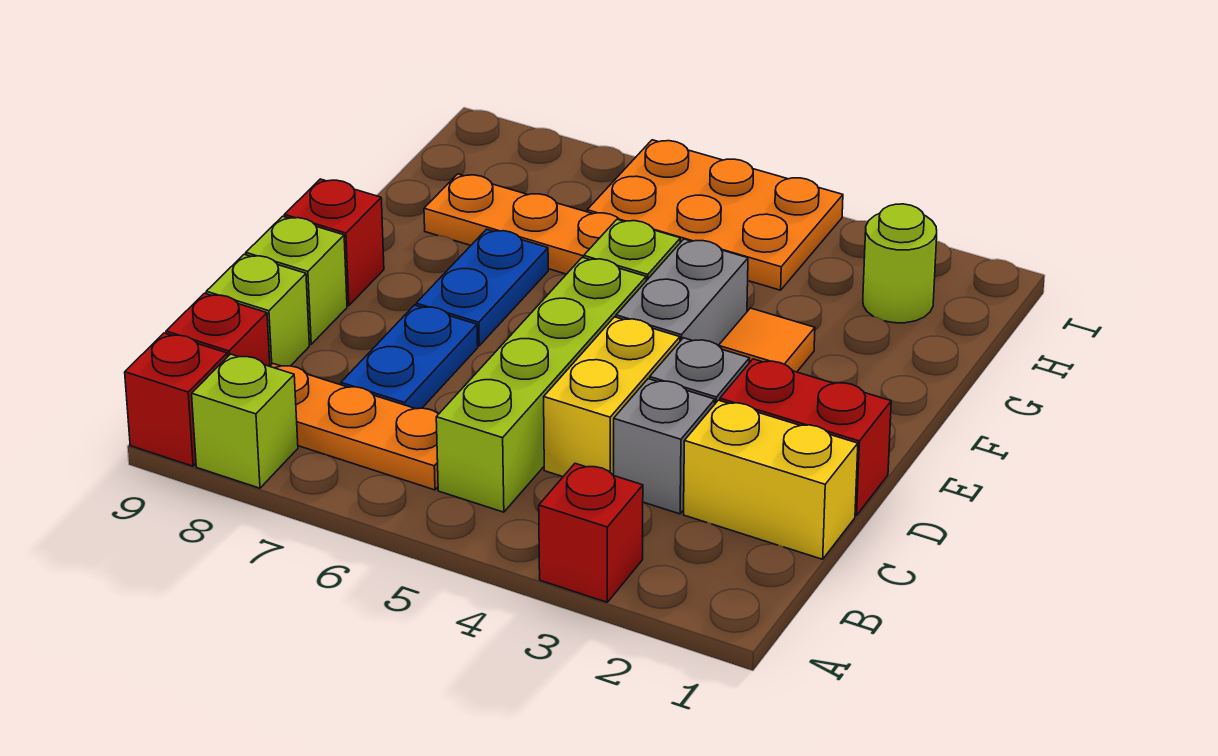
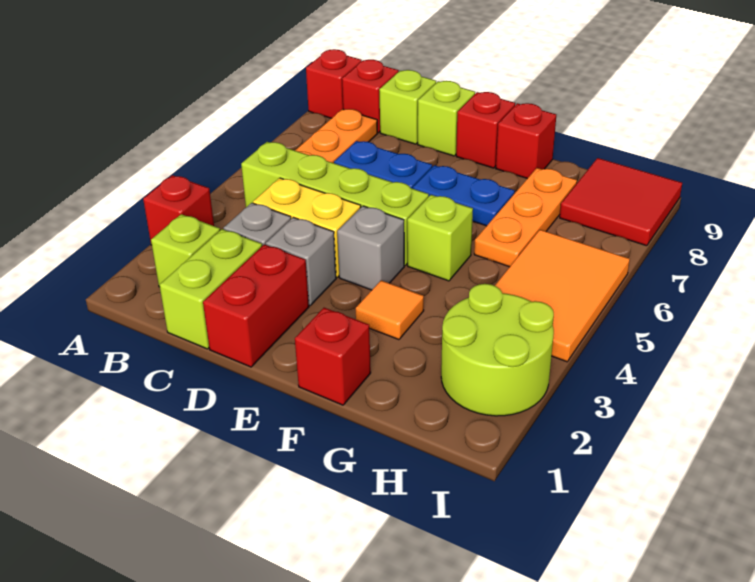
lime 1x1 brick [192,354,298,488] -> lime 1x1 brick moved to [151,214,220,287]
yellow 1x2 brick [684,400,858,559] -> lime 1x2 brick [160,229,262,349]
grey 1x2 brick [616,239,748,345] -> grey 1x1 brick [337,206,404,290]
none -> red 1x1 brick [295,308,371,405]
none -> red 1x1 brick [496,103,556,178]
lime 1x1 round brick [863,204,937,323] -> lime 2x2 round brick [441,284,554,416]
orange 2x3 plate [587,140,843,290] -> orange 2x3 tile [495,230,630,362]
none -> red 2x2 tile [560,158,682,246]

